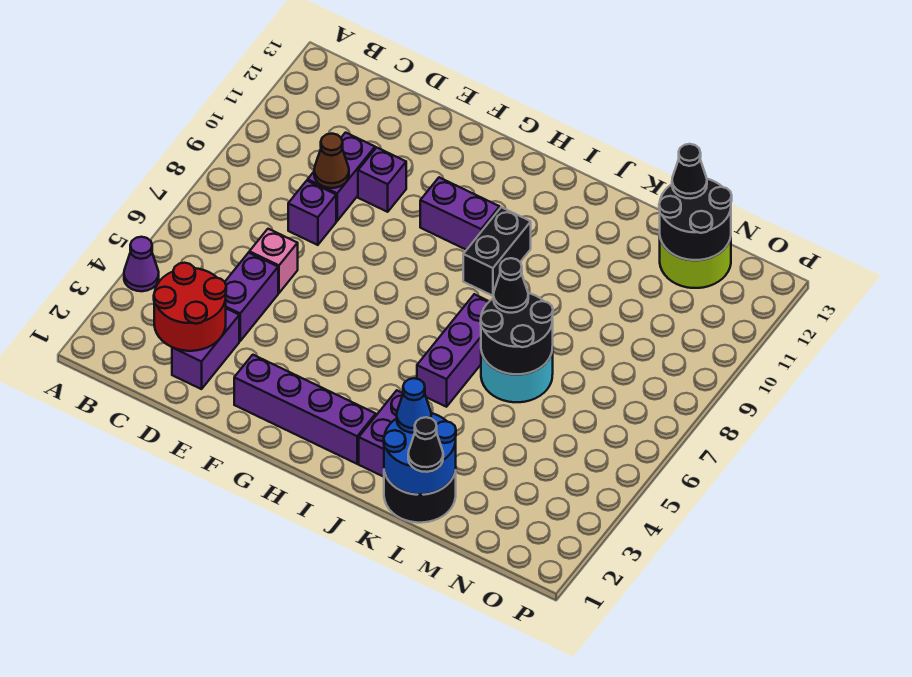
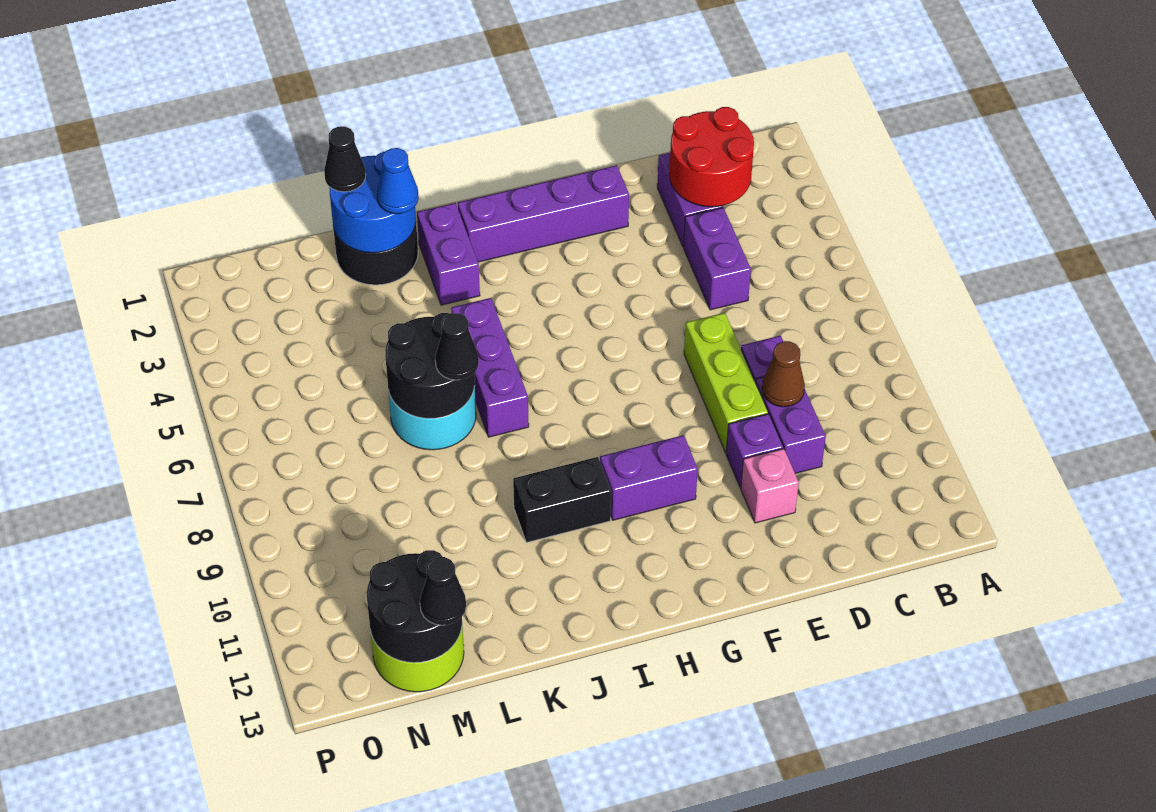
purple 1x1 cone [124,237,159,291] -> none
pink 1x1 brick [249,229,298,293] -> pink 1x1 brick moved to [741,449,799,523]
none -> lime 1x3 brick [684,313,768,453]
black 1x2 brick [463,207,531,296] -> black 1x2 brick turned to [513,457,611,543]

